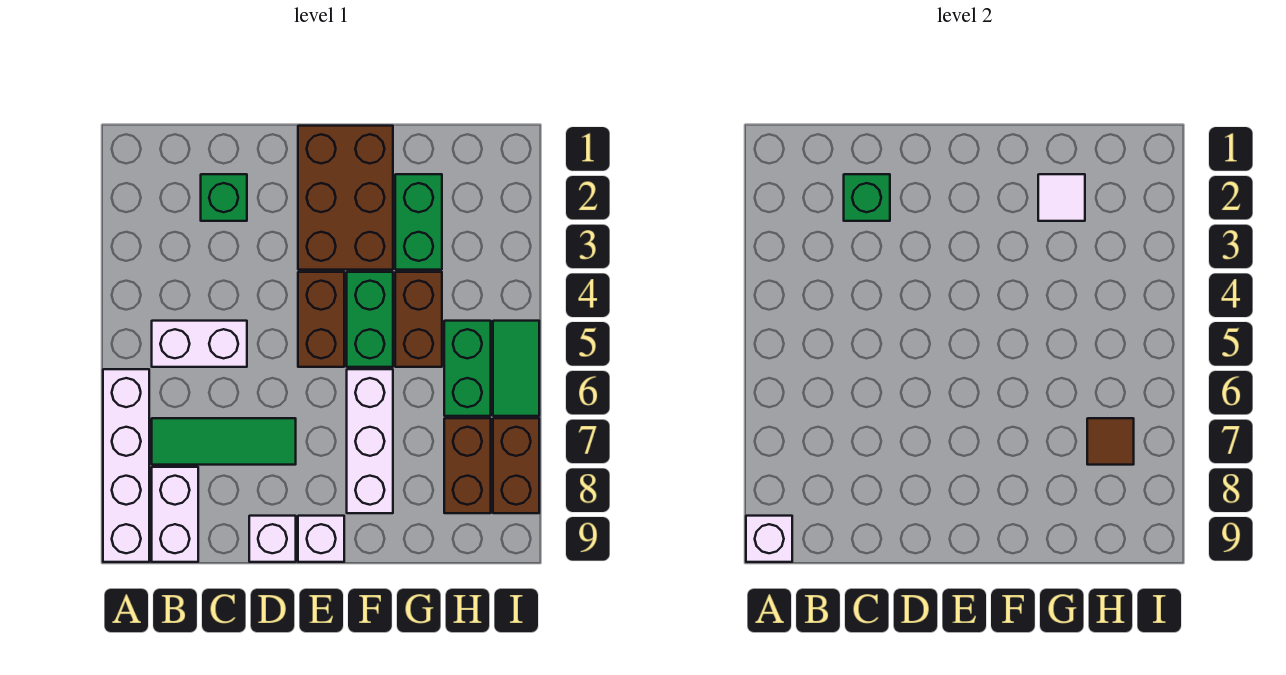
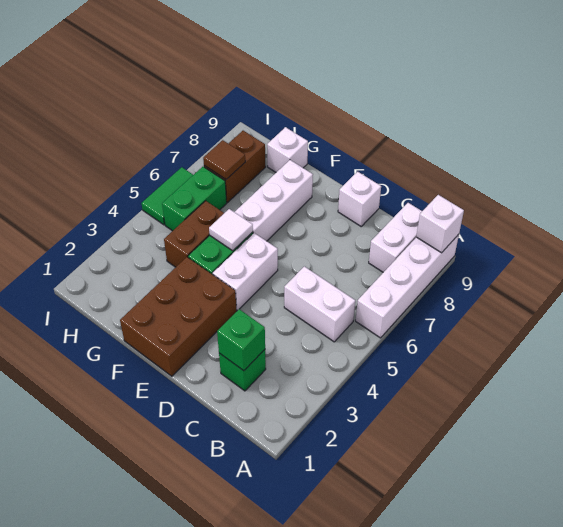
green 1x3 tile [152,418,296,465] -> none
brown 1x2 brick [298,272,344,367] -> white 1x2 brick [213,233,278,311]
white 1x1 brick [298,516,344,562] -> white 1x1 brick moved to [267,127,308,172]
green 1x2 brick [395,174,442,270] -> none
white 1x1 tile [1038,174,1085,221] -> white 1x1 tile moved to [209,209,253,251]
brown 1x2 brick [493,418,539,513] -> none

